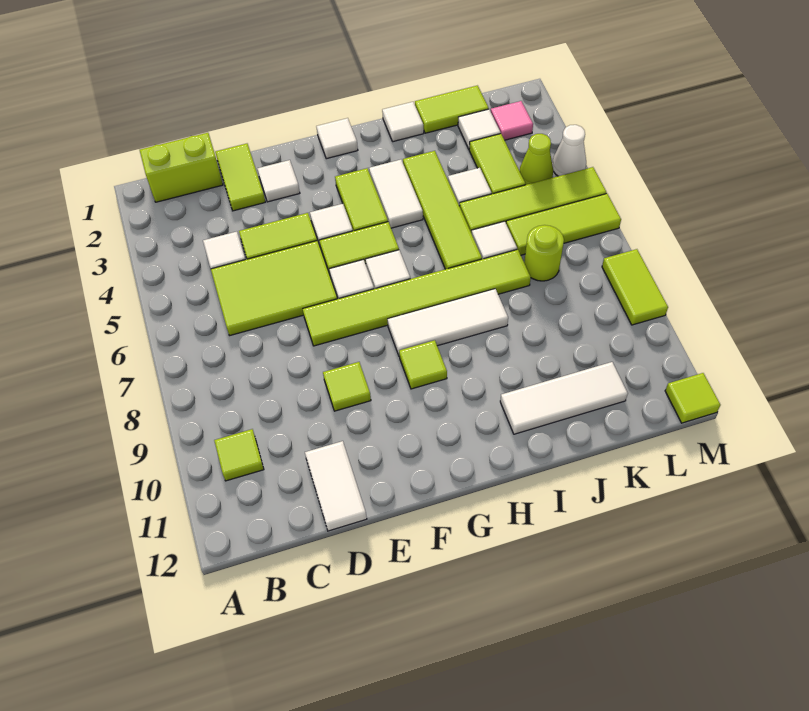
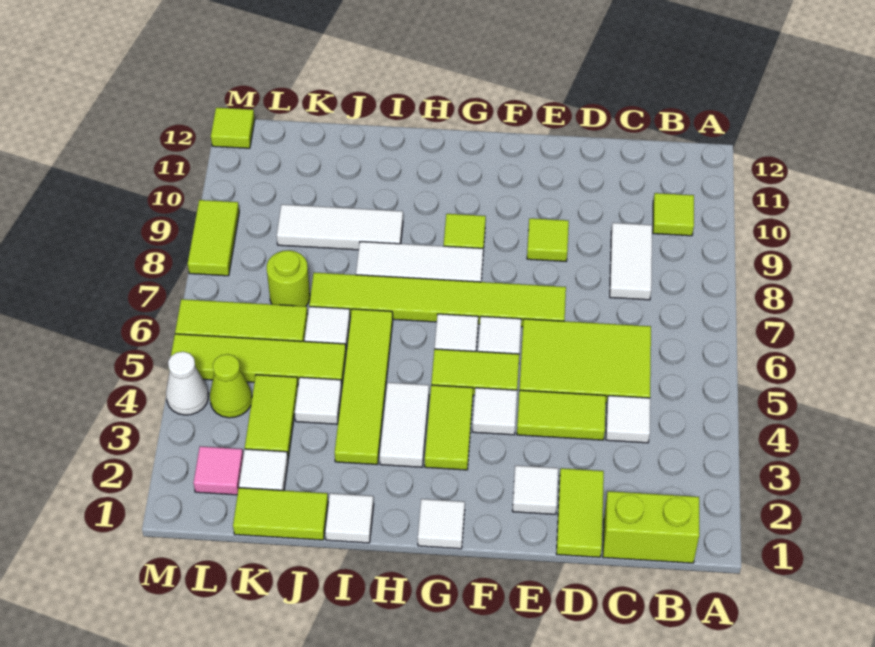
white 1x2 tile [305,441,367,531] -> white 1x2 tile moved to [610,223,652,300]
white 1x3 tile [500,362,628,434] -> white 1x3 tile moved to [277,204,403,250]

